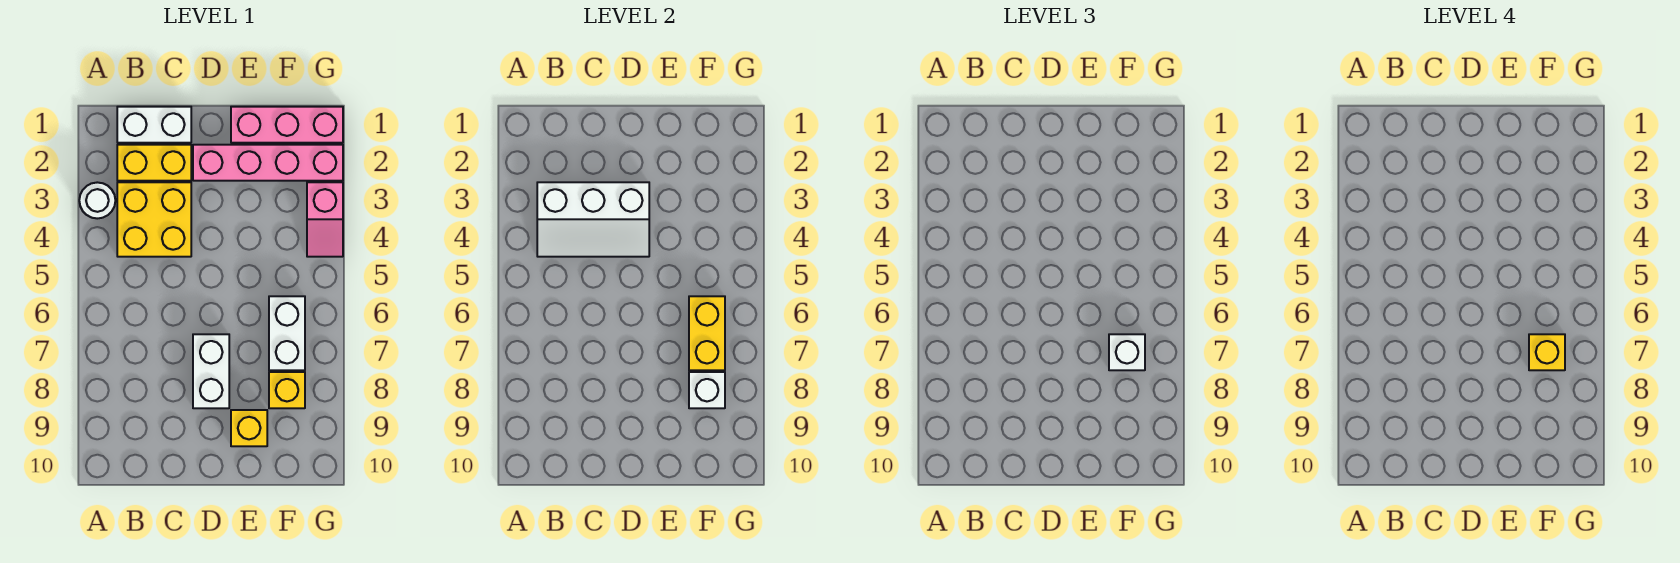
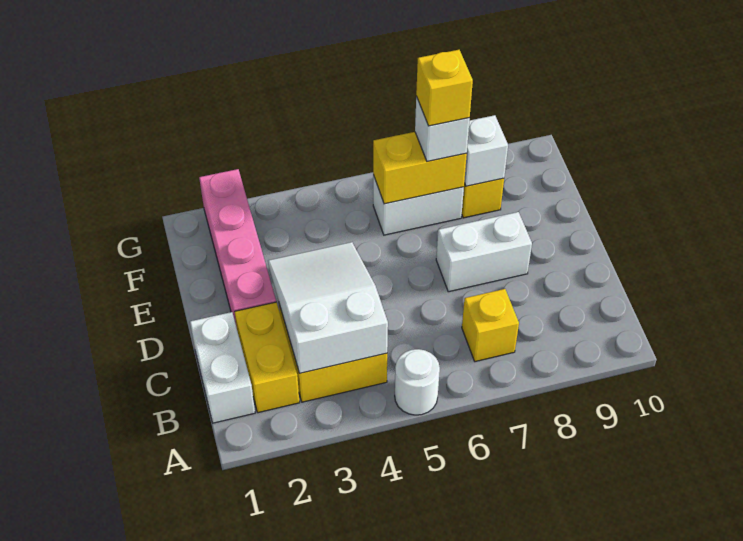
white 1x1 round brick [79,182,115,219] -> white 1x1 round brick moved to [395,349,440,415]
white 2x3 slope [537,182,649,257] -> white 2x3 slope turned to [268,242,388,373]
pink 1x3 brick [231,107,343,143] -> none
yellow 1x1 brick [231,410,267,446] -> yellow 1x1 brick moved to [462,289,519,362]
pink 1x2 slope [307,182,343,257] -> none

